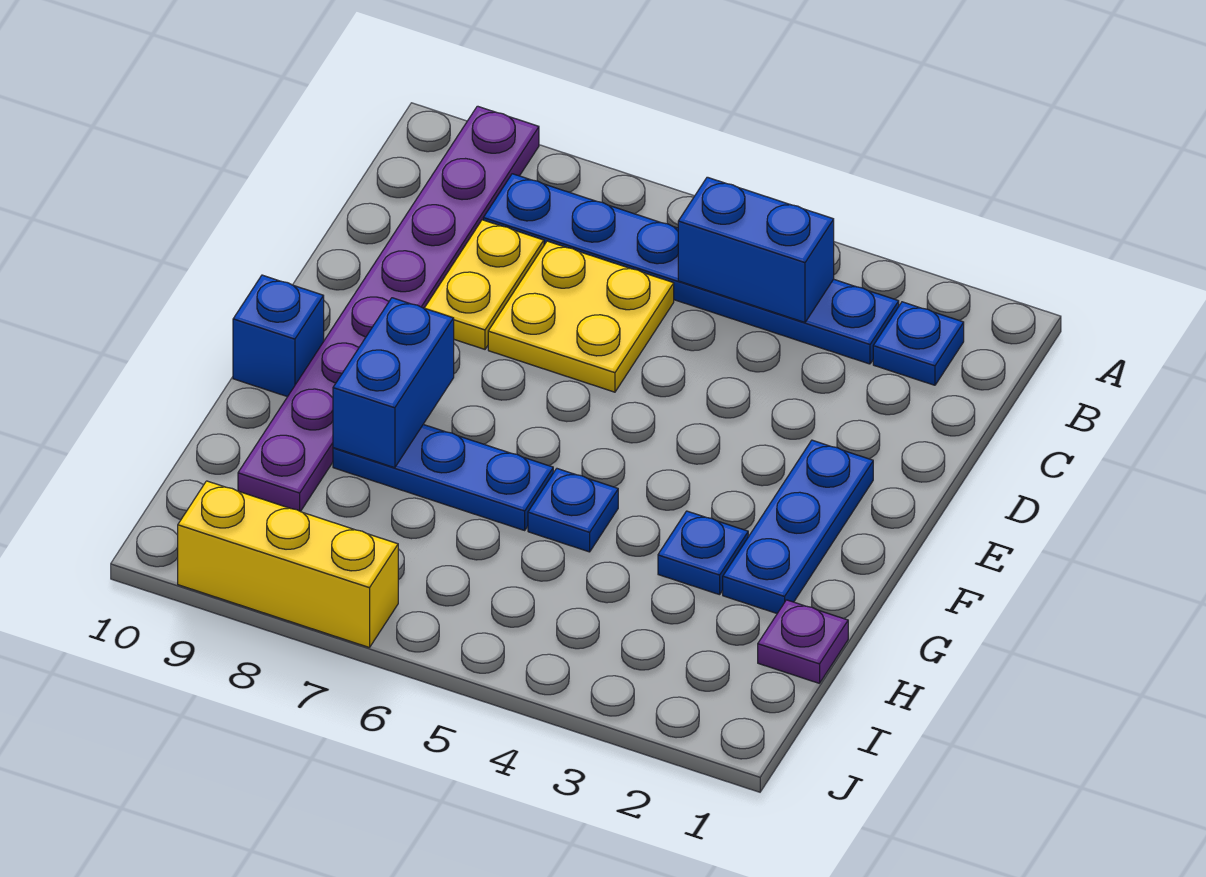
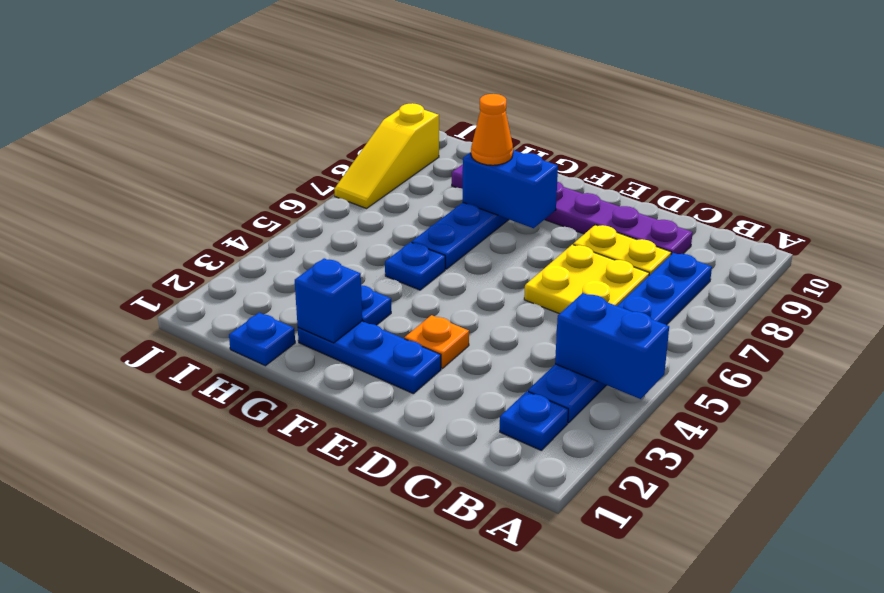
purple 1x8 plate [238,106,539,511] -> purple 1x6 plate [452,164,693,254]
blue 1x2 brick [678,177,834,322] -> blue 1x2 brick turned to [555,293,669,399]
none -> orange 1x1 plate [404,315,469,368]
blue 1x1 brick [233,275,324,397] -> blue 1x1 brick moved to [295,258,362,343]
none -> orange 1x1 cone [471,94,513,165]
purple 1x1 plate [758,600,848,683] -> blue 1x1 plate [229,313,295,366]
yellow 1x3 brick [178,481,398,648] -> yellow 1x3 slope [334,103,439,209]

